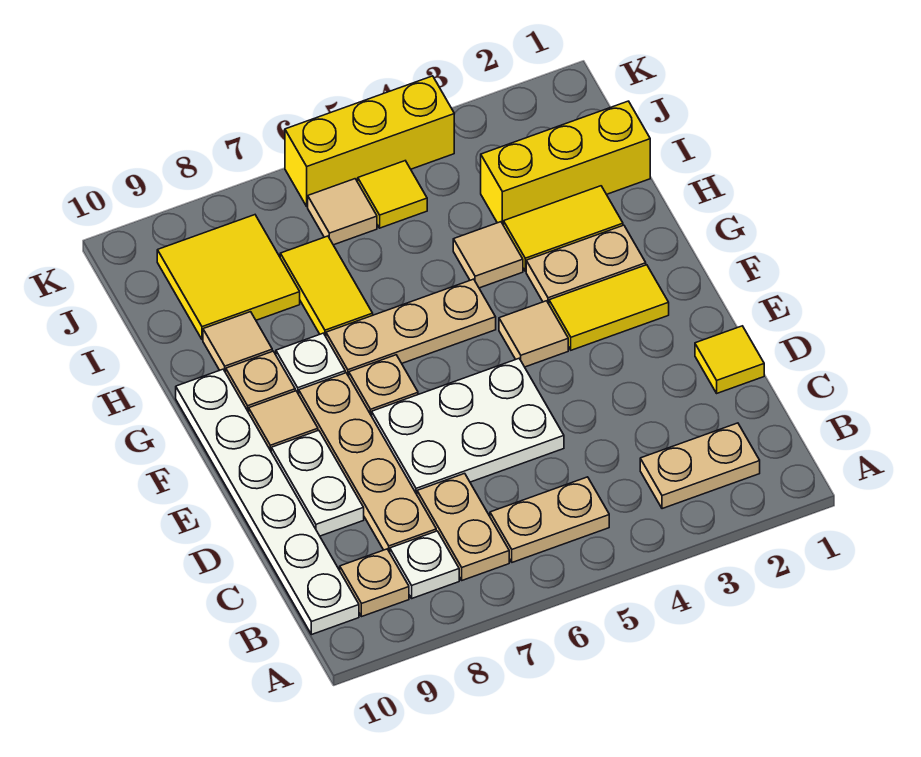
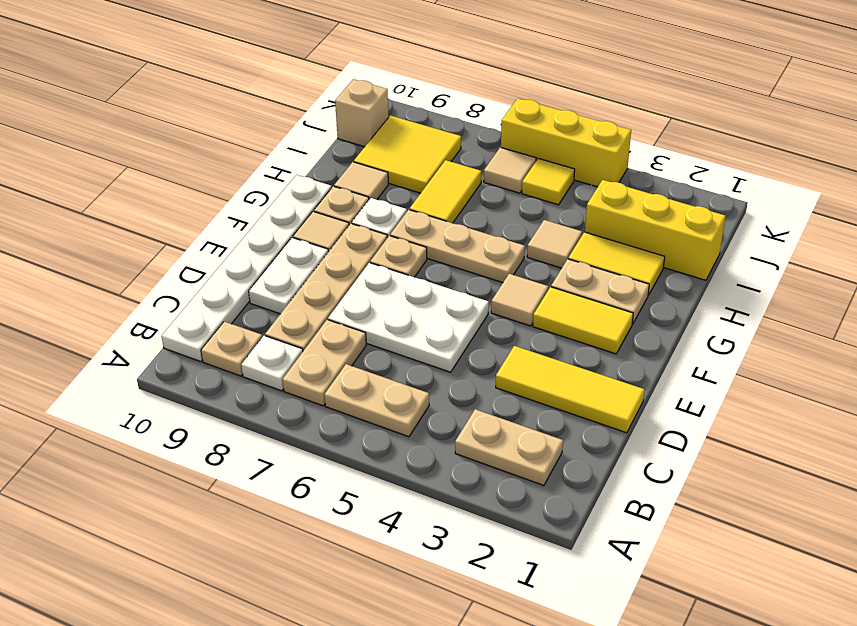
yellow 1x1 tile [695,326,764,393] -> yellow 1x3 tile [496,346,645,433]
none -> tan 1x1 brick [335,79,389,147]

